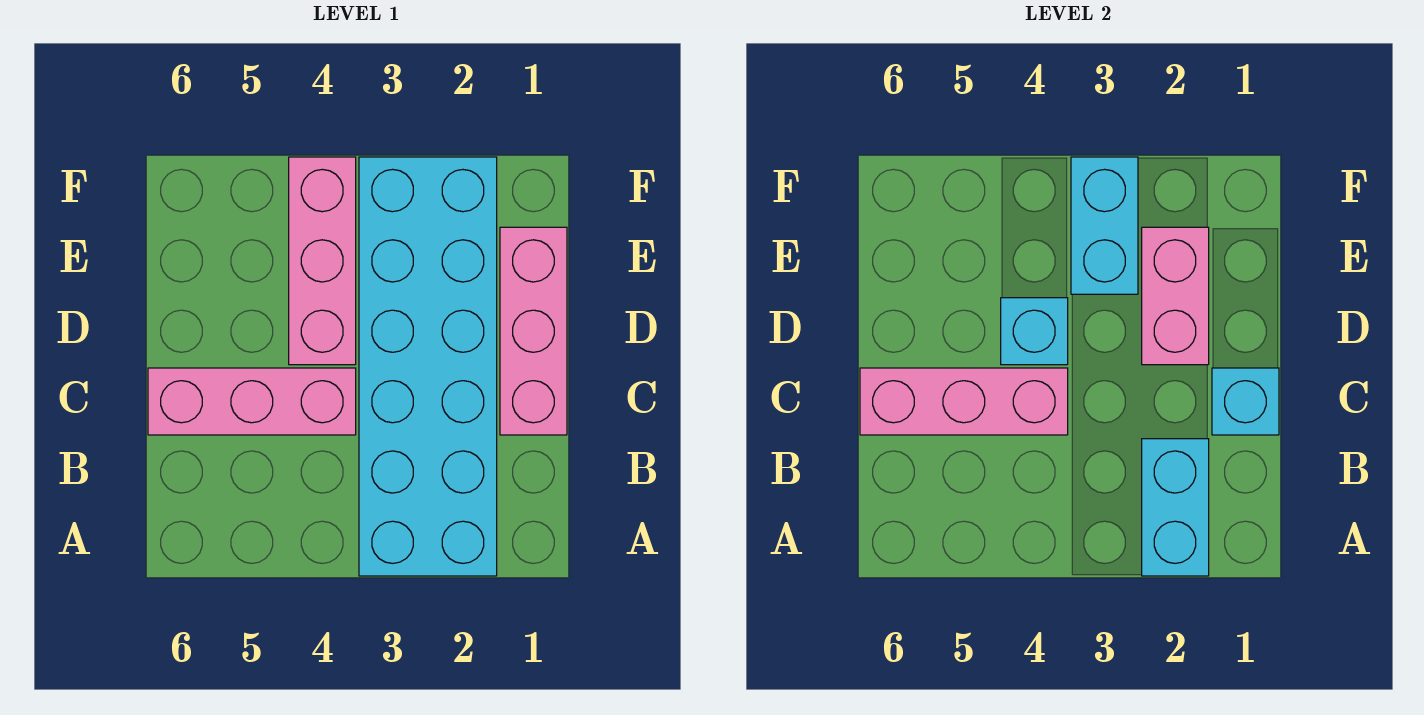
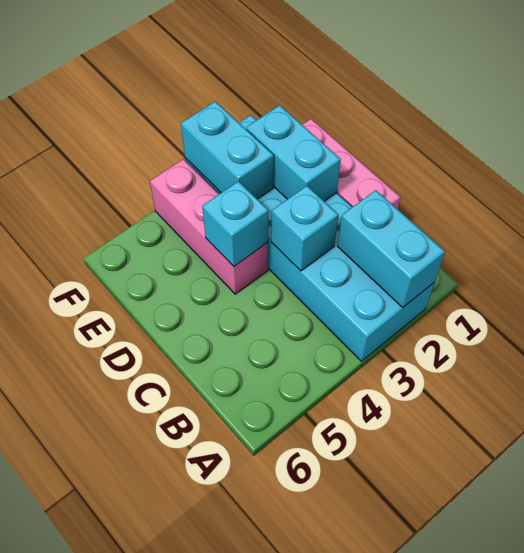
cyan 1x1 brick [1212,368,1279,435] -> cyan 1x1 brick moved to [271,186,338,271]
pink 1x3 brick [148,368,356,435] -> none
pink 1x3 brick [860,368,1068,435] -> none
pink 1x2 brick [1142,227,1209,365] -> cyan 1x2 brick [246,105,341,201]

